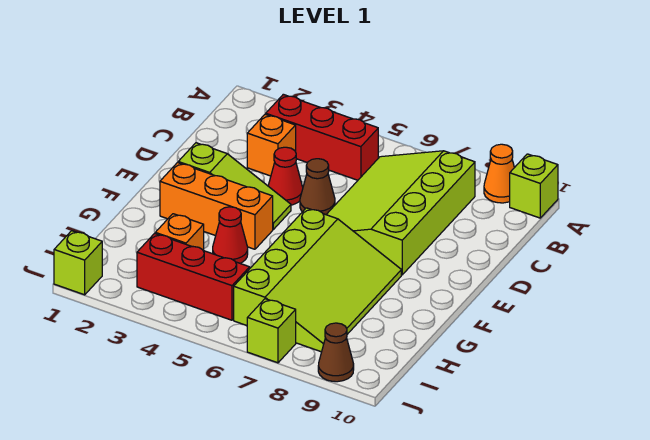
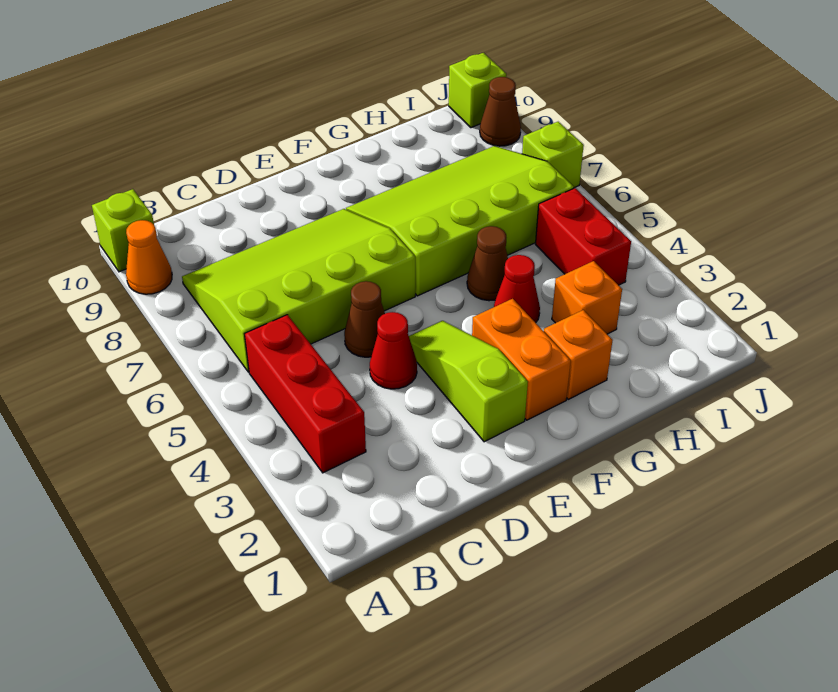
lime 3x4 slope [326,151,475,275] -> lime 3x4 slope turned to [182,209,415,372]
orange 1x1 brick [247,114,296,176] -> orange 1x1 brick moved to [544,310,613,399]
orange 1x3 brick [160,163,273,249] -> orange 1x2 brick [472,299,571,420]
none -> brown 1x1 cone [467,226,508,301]
red 1x3 brick [137,233,250,320] -> red 1x2 brick [536,188,631,285]
lime 1x1 brick [54,231,102,295] -> lime 1x1 brick moved to [449,53,506,128]

